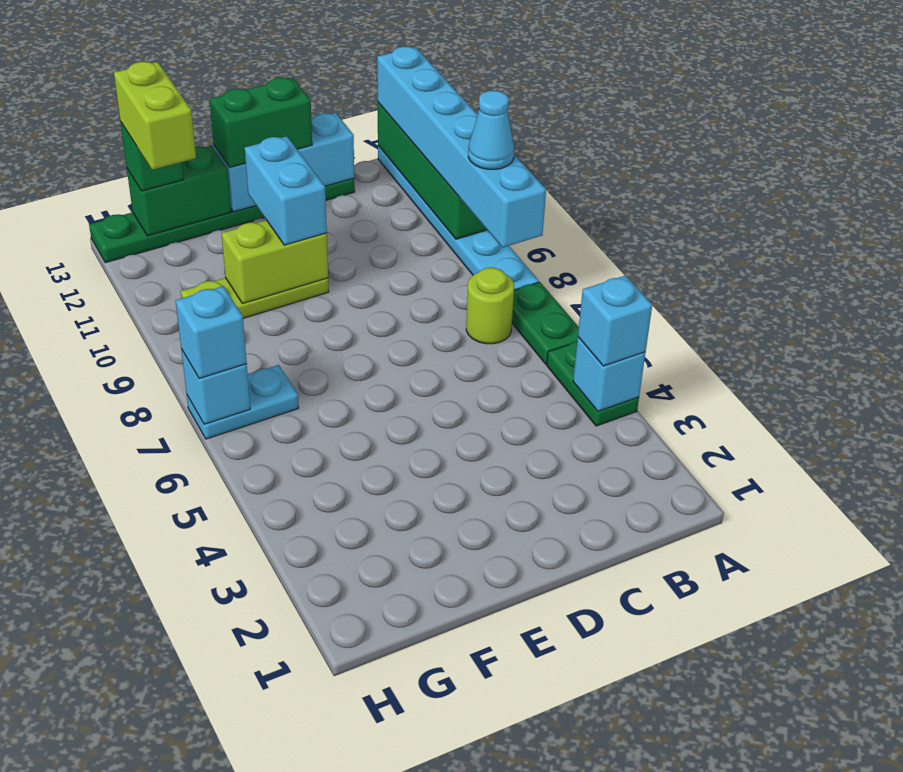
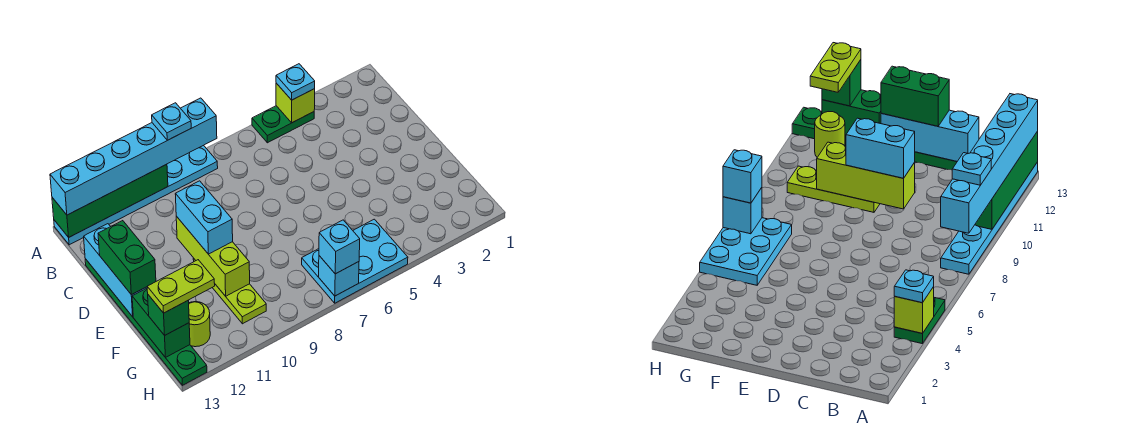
cyan 1x1 brick [573,337,645,411] -> lime 1x1 brick [276,83,315,123]
cyan 1x1 brick [578,275,652,366] -> cyan 1x1 plate [276,64,315,100]
green 1x2 plate [512,282,579,364] -> none
cyan 1x1 cone [468,91,514,169] -> cyan 1x1 plate [152,103,191,140]
lime 1x1 round brick [466,268,514,344] -> lime 1x1 round brick moved to [189,302,210,347]
lime 1x2 brick [221,220,328,304] -> lime 1x3 brick [176,216,250,296]
cyan 1x2 brick [245,136,327,245] -> cyan 1x2 brick turned to [175,181,233,254]
cyan 1x2 plate [187,365,299,439] -> cyan 2x3 plate [302,219,408,303]
lime 1x2 brick [114,62,196,170] -> lime 1x2 plate [147,260,215,313]

